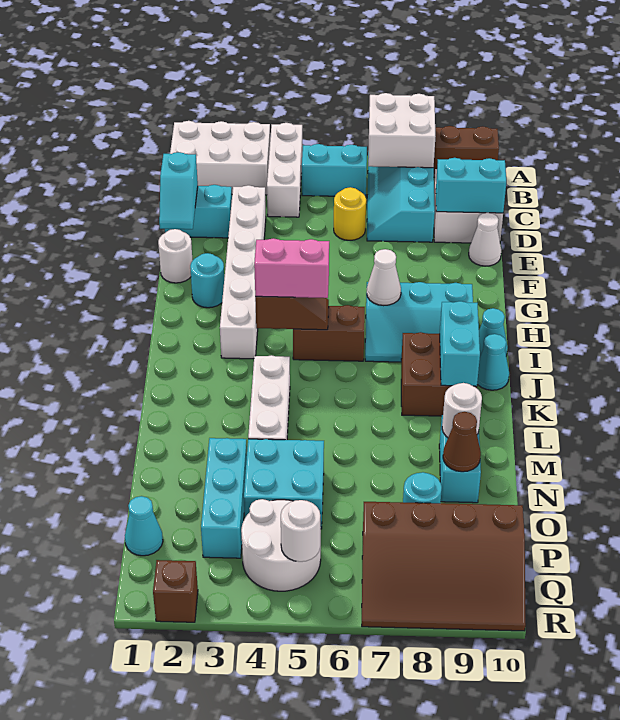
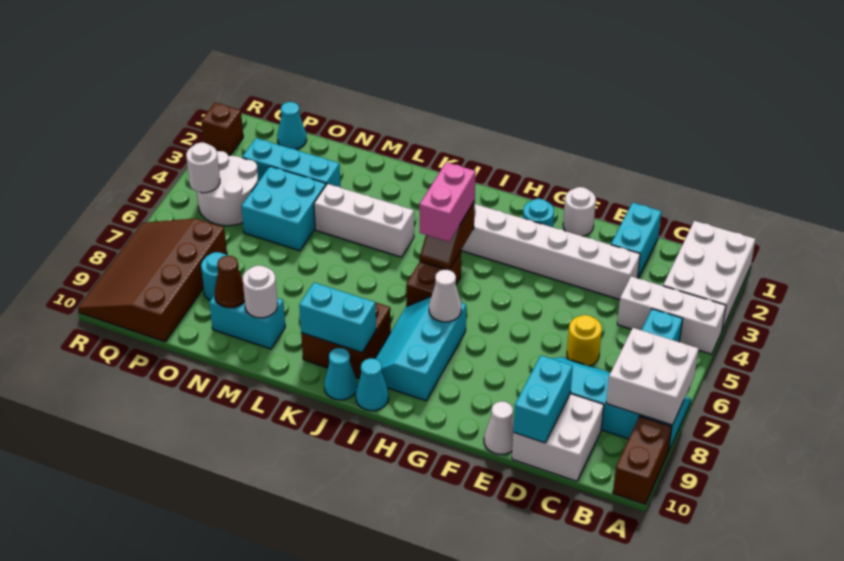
cyan 1x2 slope [159,152,198,229] -> none

